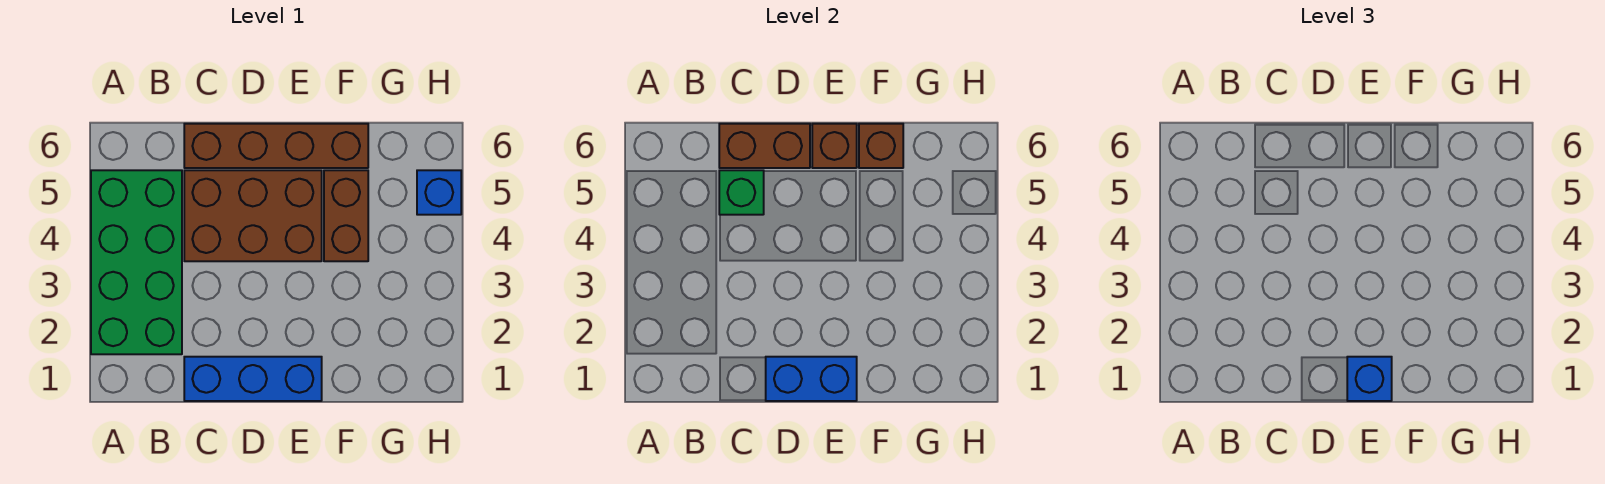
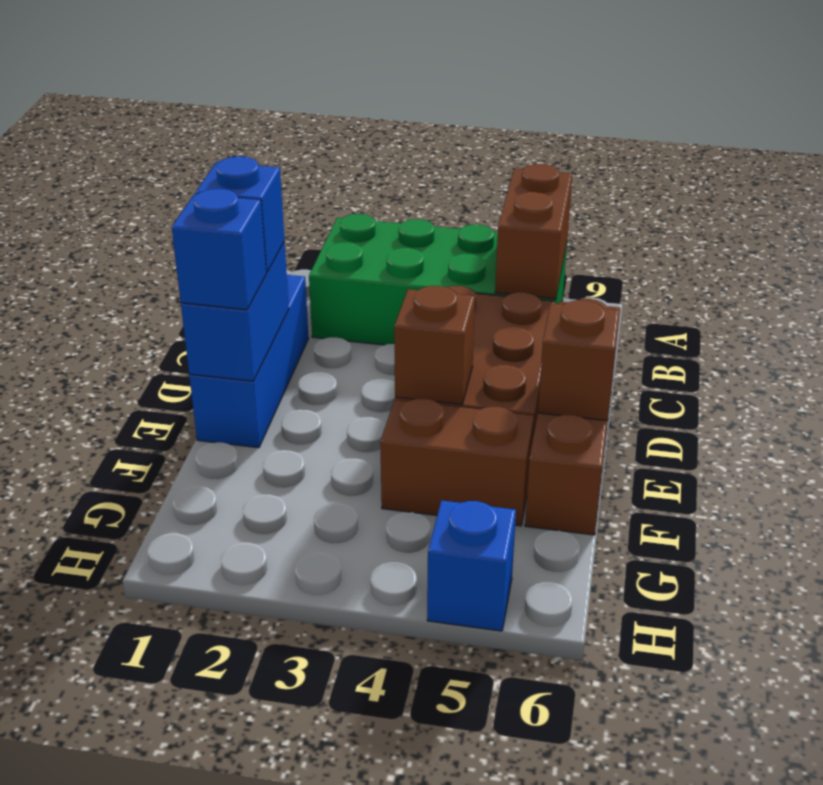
green 1x1 brick [719,170,764,215] -> none
brown 1x2 brick [719,124,810,168] -> brown 1x2 brick moved to [495,164,572,299]
none -> blue 1x1 brick [195,157,285,273]
brown 1x1 brick [859,124,903,168] -> brown 1x1 brick moved to [394,286,475,404]

